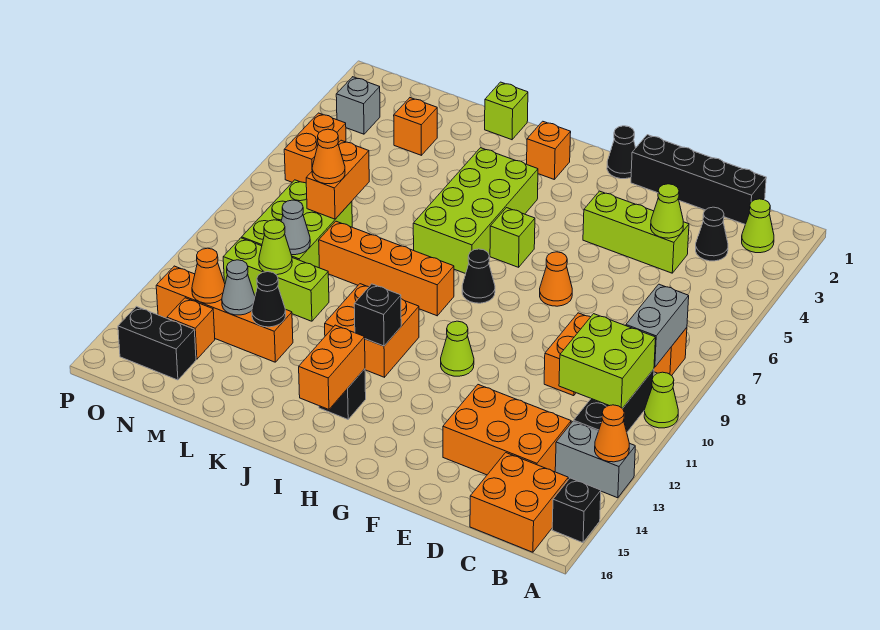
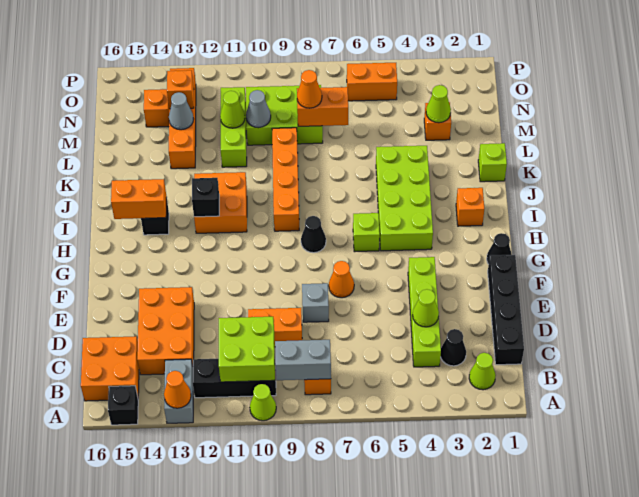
lime 1x3 brick [583,191,689,273] -> lime 1x4 brick [408,257,441,367]
lime 1x1 cone [441,321,474,376] -> lime 1x1 cone moved to [426,85,451,123]
lime 2x4 brick [413,148,538,274] -> lime 2x4 brick turned to [376,146,433,251]
black 1x1 cone [252,272,286,327] -> none
orange 1x1 cone [192,248,225,303] -> orange 1x1 brick [167,70,194,109]
black 1x2 brick [118,306,196,380] -> none
grey 1x1 brick [336,77,380,134] -> grey 1x1 brick moved to [302,283,329,322]

